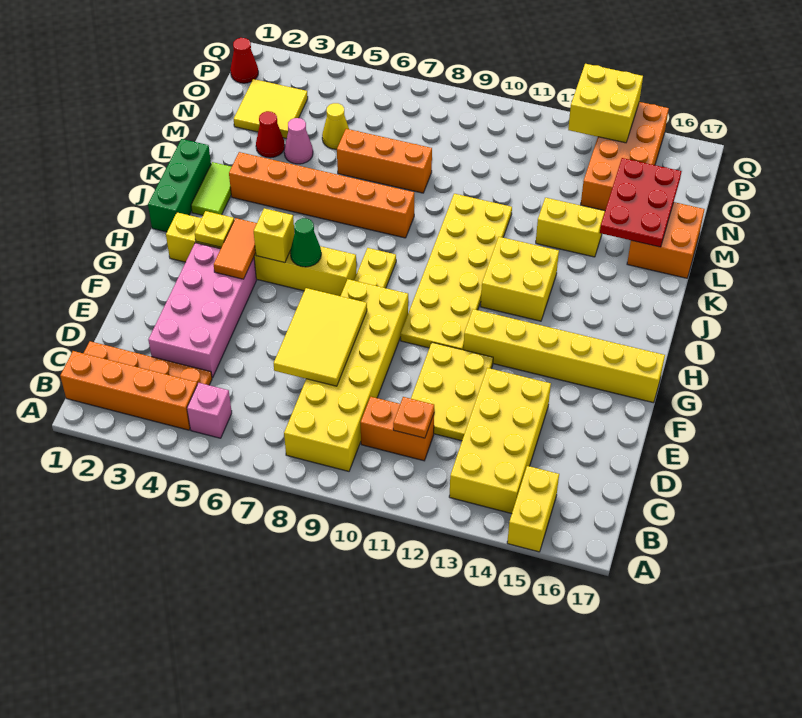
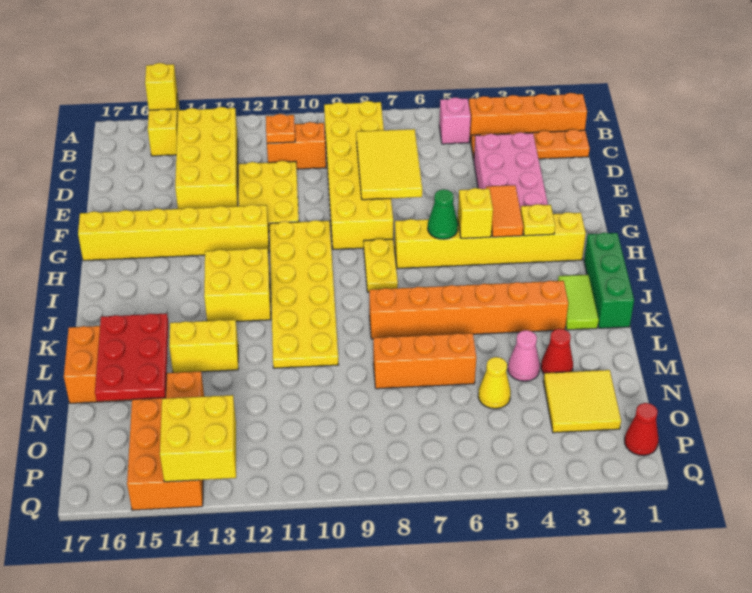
none -> yellow 1x1 brick [145,63,177,110]

